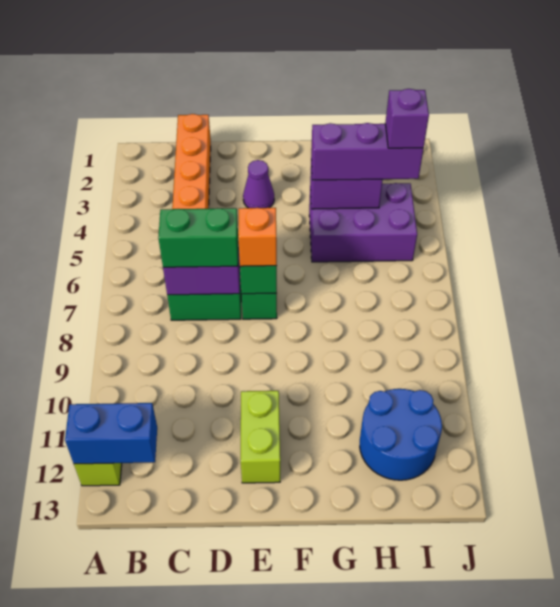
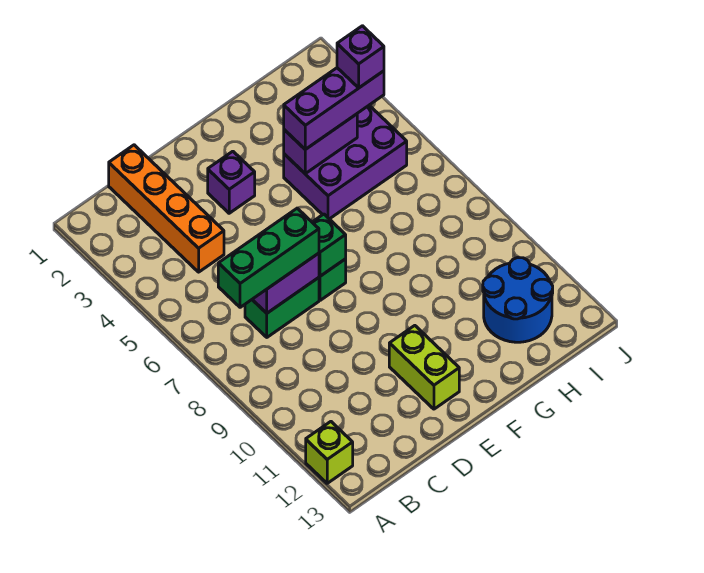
blue 1x2 brick [65,403,157,464] -> none
green 1x2 brick [158,208,238,267] -> green 1x3 brick [218,208,319,307]
purple 1x1 cone [243,160,274,208] -> purple 1x1 brick [208,151,255,213]
orange 1x1 brick [238,208,277,266] -> none

